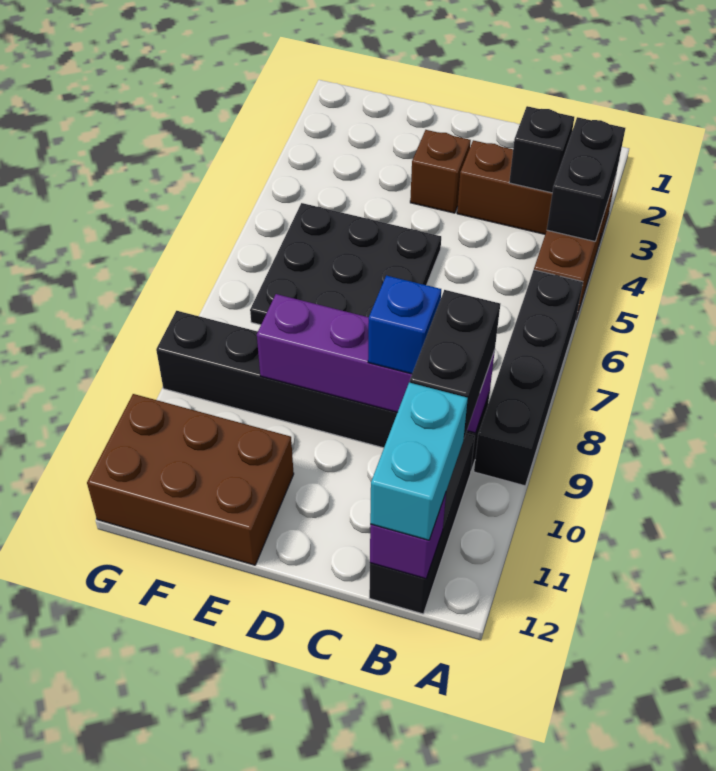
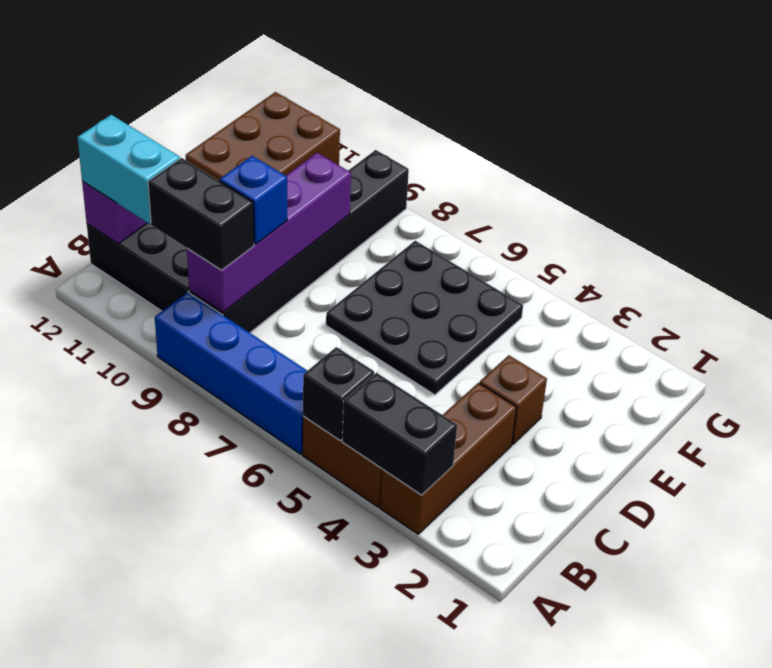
black 1x4 brick [474,270,583,486] -> blue 1x4 brick [155,292,307,454]
black 1x1 brick [509,106,574,193] -> black 1x1 brick moved to [303,347,374,440]

